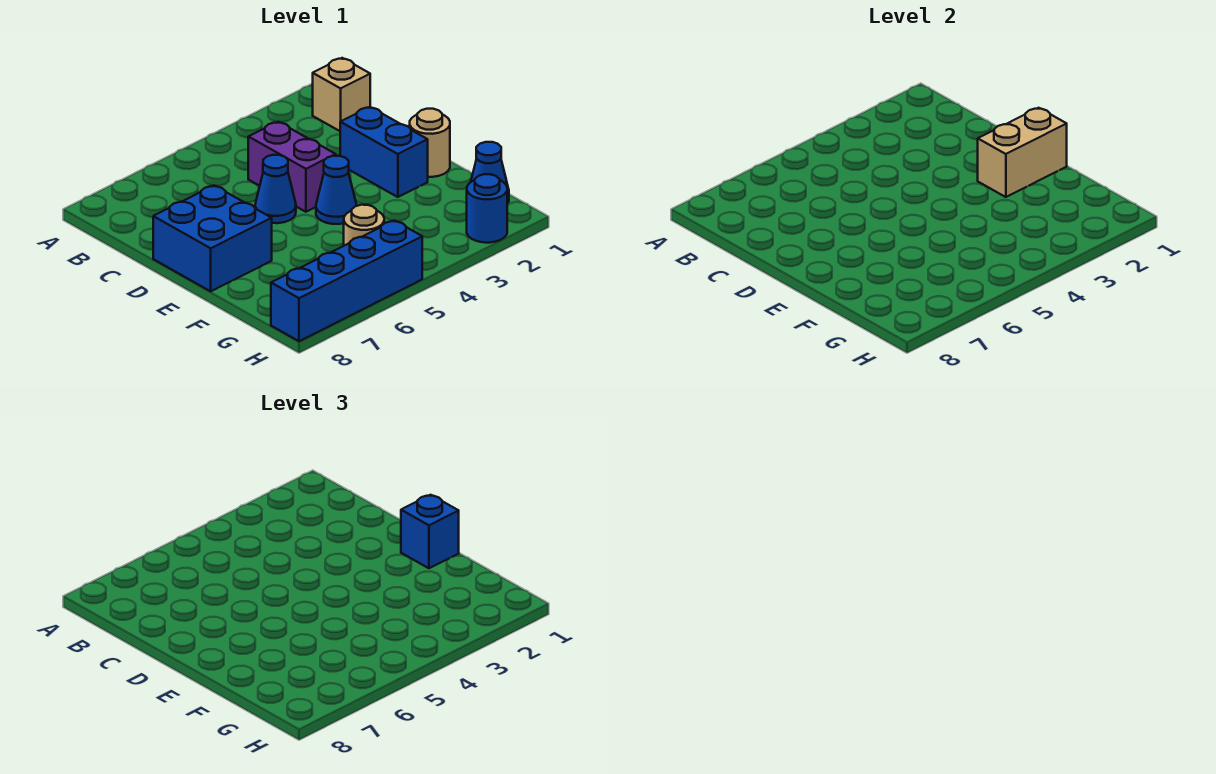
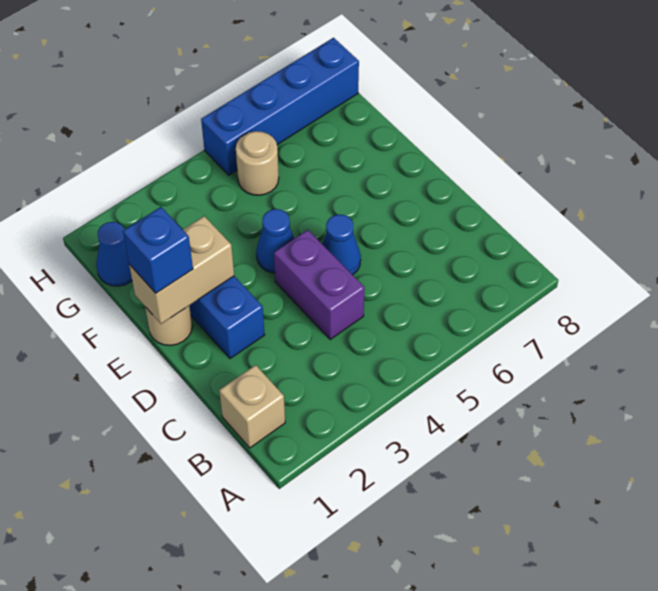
blue 2x2 brick [153,186,272,291] -> none
blue 1x1 round brick [467,174,507,243] -> none

